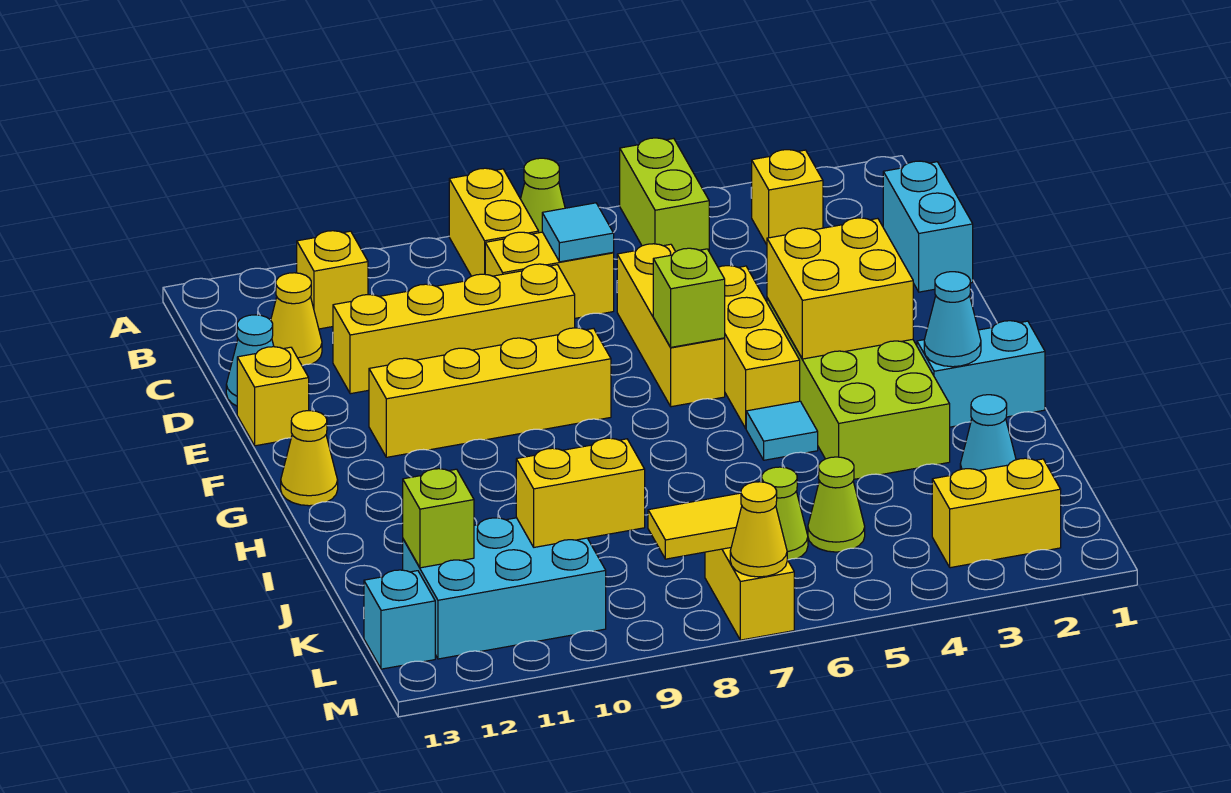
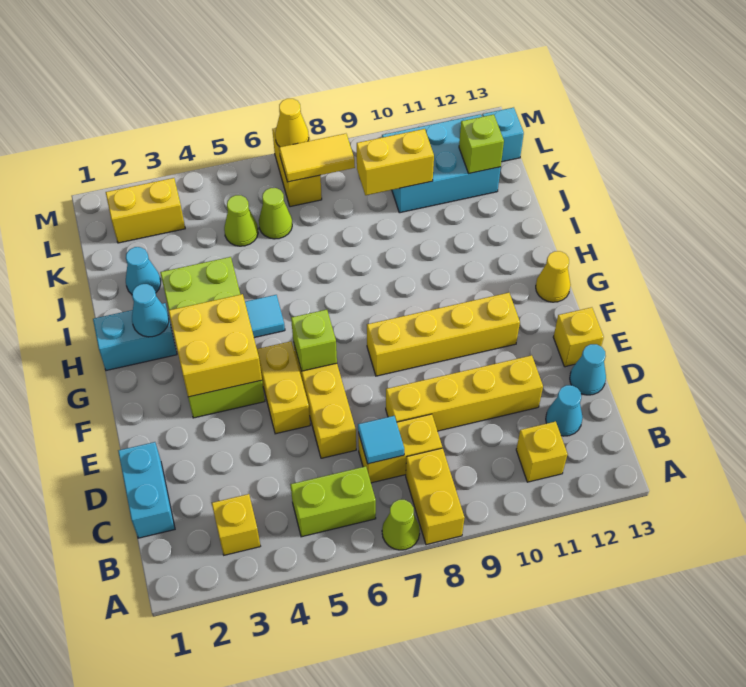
lime 1x2 brick [620,138,709,252] -> lime 1x2 brick turned to [290,466,376,537]
yellow 1x1 cone [271,273,322,366] -> cyan 1x1 cone [546,385,583,436]
yellow 1x3 brick [718,266,800,428] -> yellow 1x2 brick [257,341,310,434]

